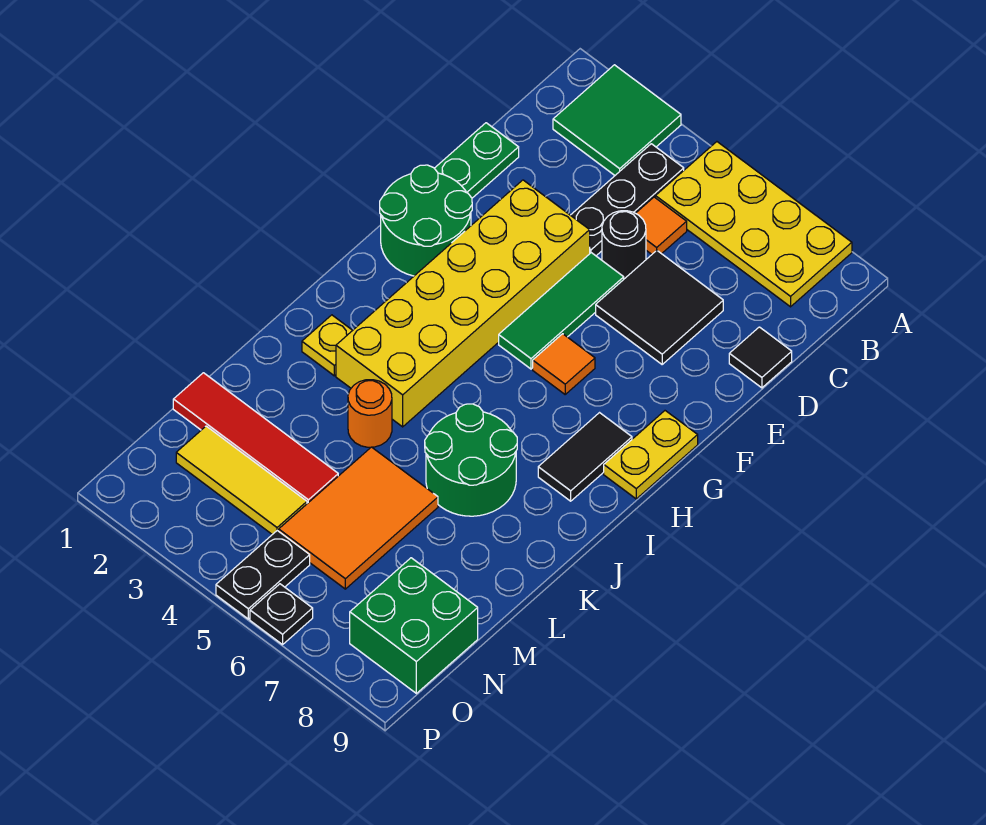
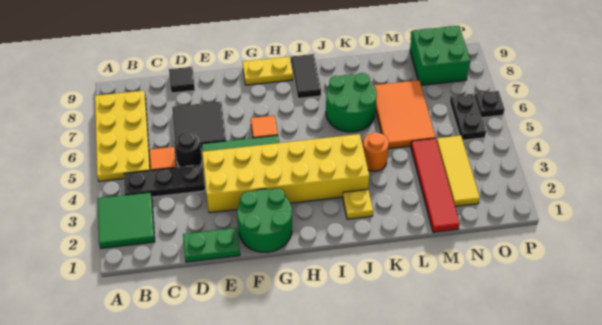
black 1x2 tile [538,413,632,501] -> black 1x2 tile turned to [291,54,321,99]
orange 2x3 tile [279,447,438,589] -> orange 2x3 tile turned to [374,80,436,149]
black 1x2 plate [216,531,310,619] -> black 1x2 plate turned to [450,94,486,140]

